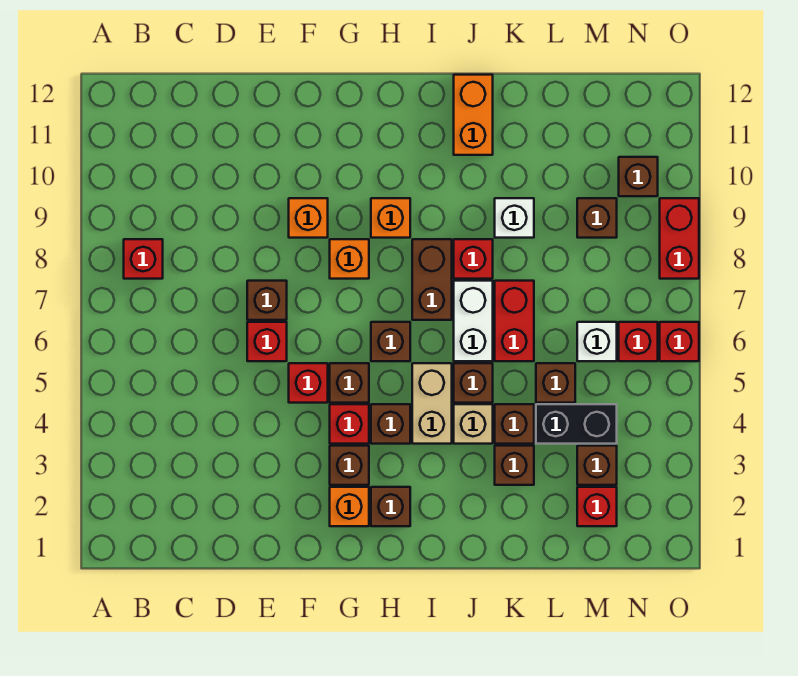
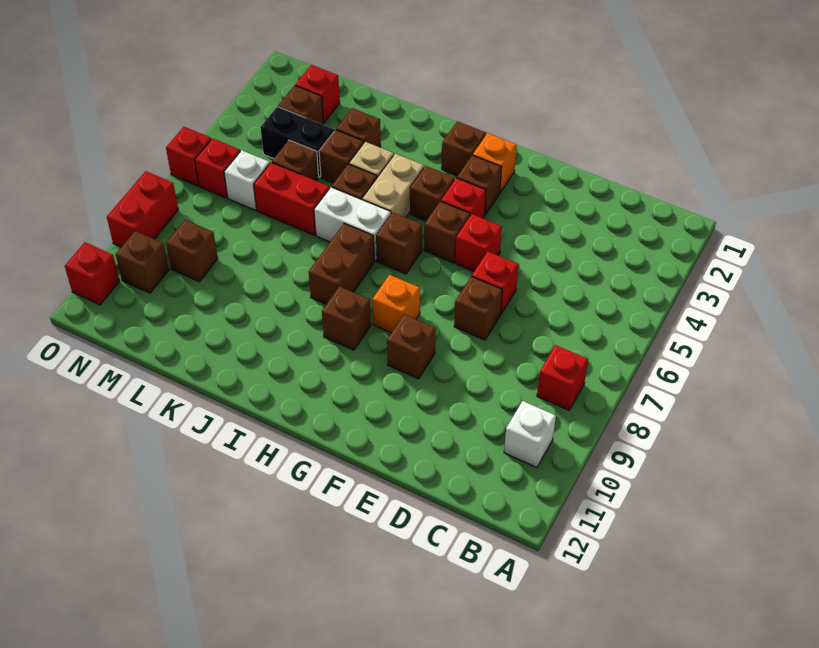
orange 1x1 brick [289,198,328,238] -> brown 1x1 brick [387,314,436,379]
orange 1x1 brick [371,198,410,238] -> brown 1x1 brick [322,287,371,350]
white 1x2 brick [454,281,493,361] -> white 1x2 brick turned to [314,187,391,261]
red 1x1 brick [454,239,493,279] -> red 1x1 brick moved to [65,242,119,305]
orange 1x2 brick [454,75,493,155] -> none
red 1x2 brick [495,281,534,361] -> red 1x2 brick turned to [254,162,330,235]
white 1x1 brick [495,198,534,238] -> white 1x1 brick moved to [504,401,556,468]

